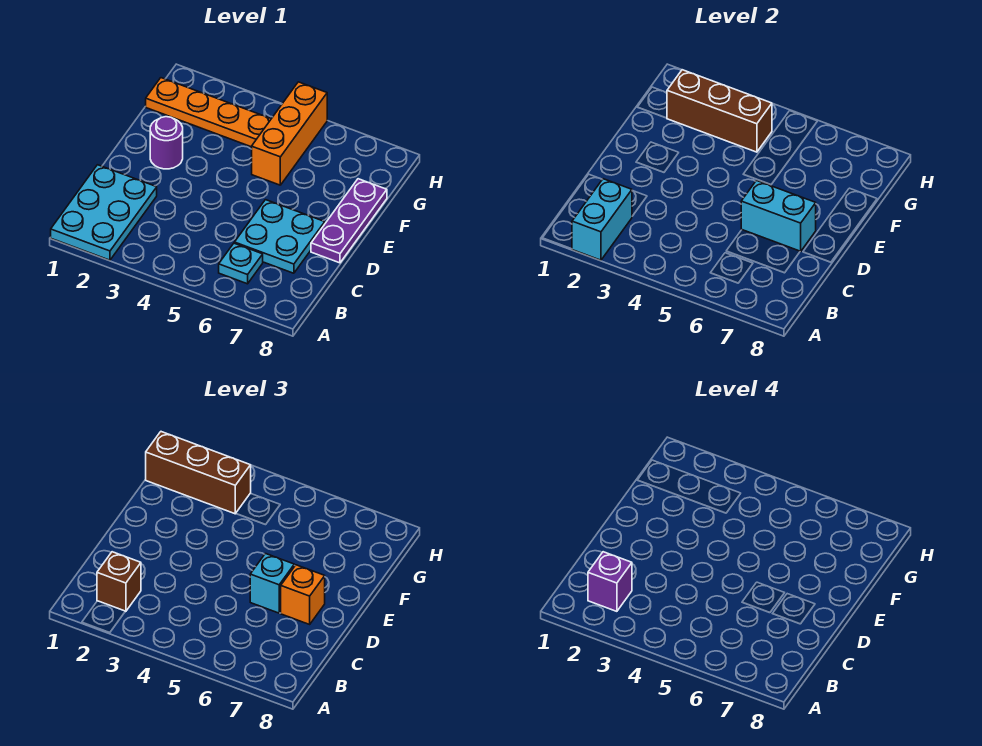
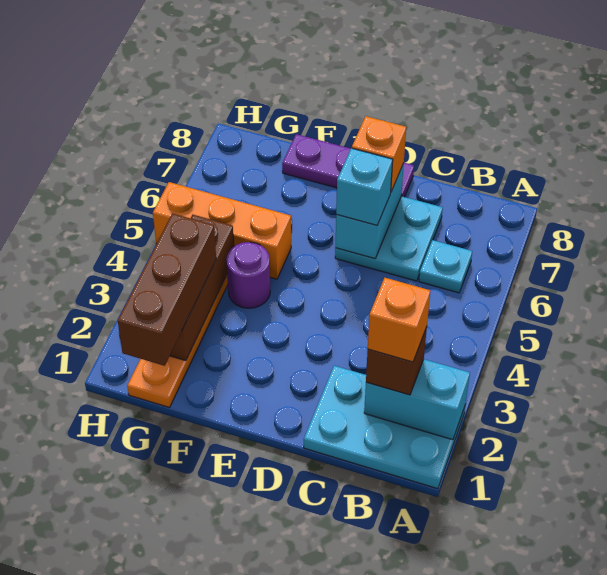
purple 1x1 brick [588,552,632,611] -> orange 1x1 brick [368,278,430,362]
purple 1x1 round brick [150,117,183,169] -> purple 1x1 round brick moved to [226,242,270,308]

